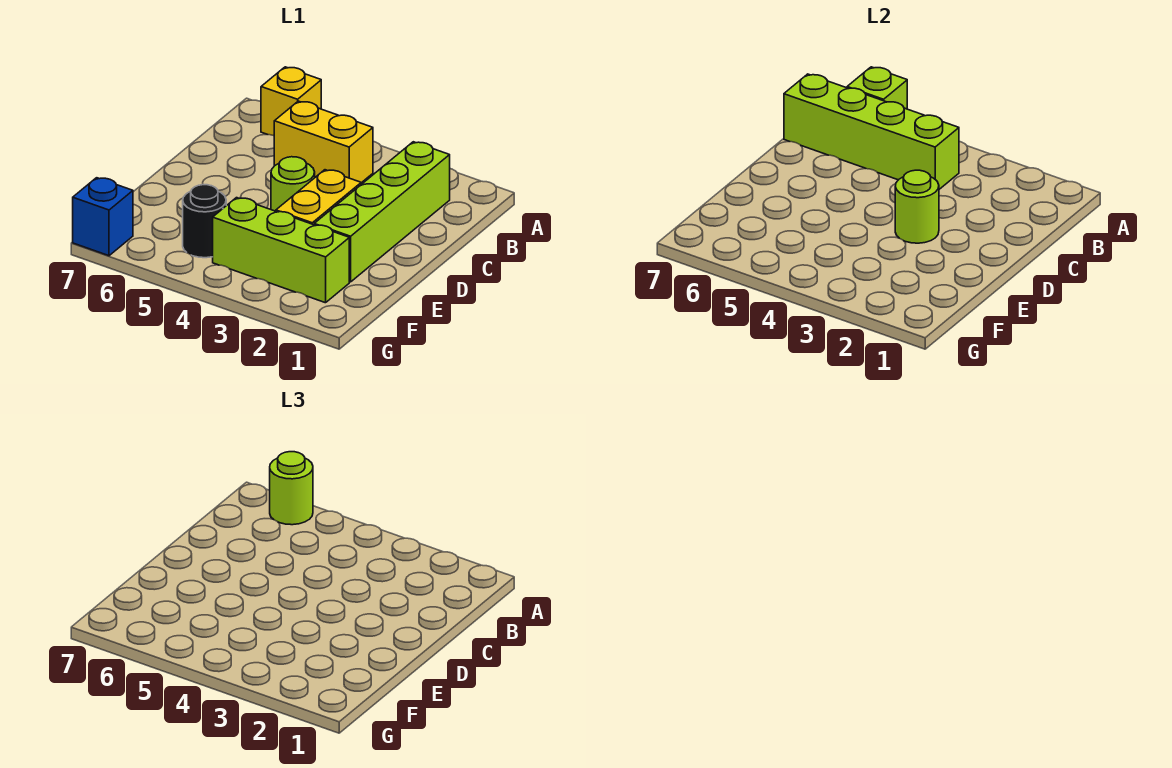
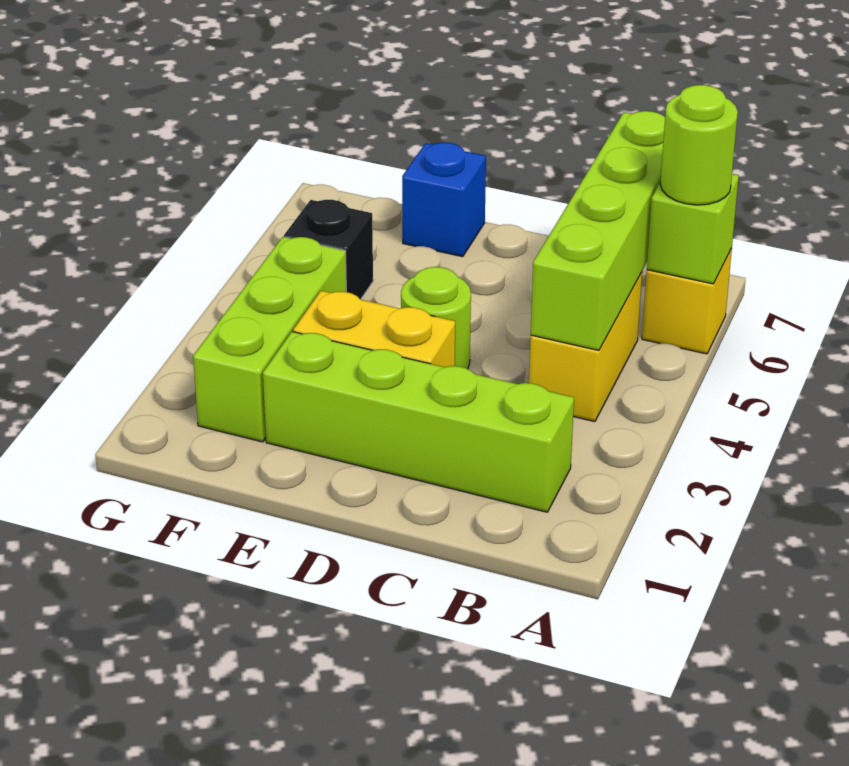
lime 1x1 round brick [895,170,939,243] -> none
black 1x1 round brick [183,185,226,258] -> black 1x1 brick [284,200,373,299]
blue 1x1 brick [73,178,133,256] -> blue 1x1 brick moved to [402,143,486,257]

